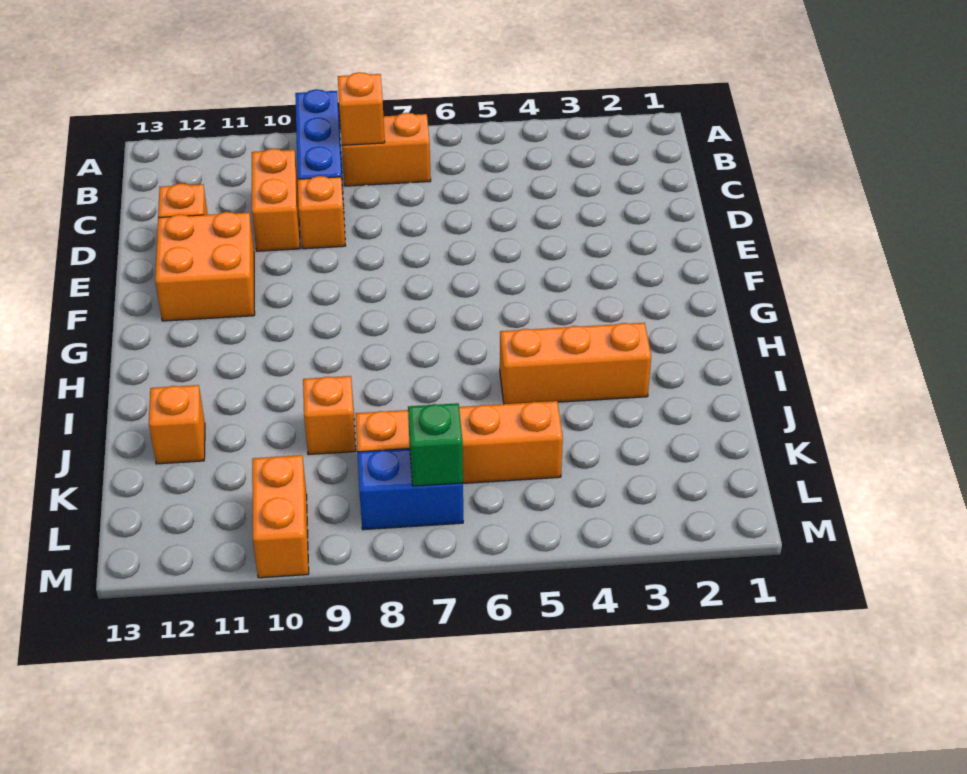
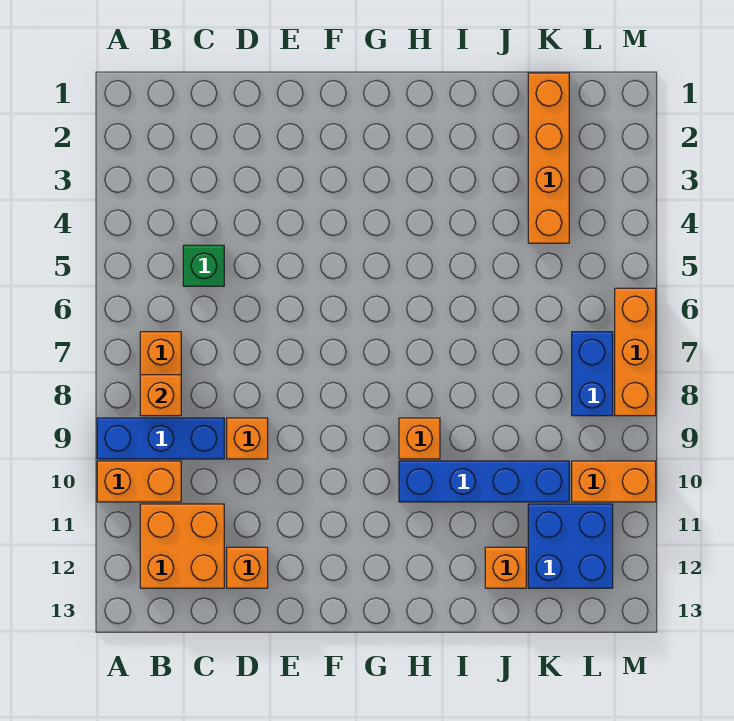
orange 1x2 brick [252,149,300,251] -> orange 1x2 brick moved to [97,461,181,502]
orange 2x2 brick [155,212,255,321] -> orange 2x2 brick moved to [140,504,224,588]
none -> blue 1x4 brick [399,461,569,502]
orange 1x3 brick [500,323,651,404] -> orange 1x3 brick moved to [615,288,656,416]
orange 1x1 brick [303,376,356,455] -> orange 1x1 brick moved to [399,418,440,459]
orange 1x4 brick [355,401,563,483] -> orange 1x4 brick moved to [528,73,569,243]
none -> blue 2x2 brick [528,504,613,588]
green 1x1 brick [408,403,463,486] -> green 1x1 brick moved to [183,245,224,286]

